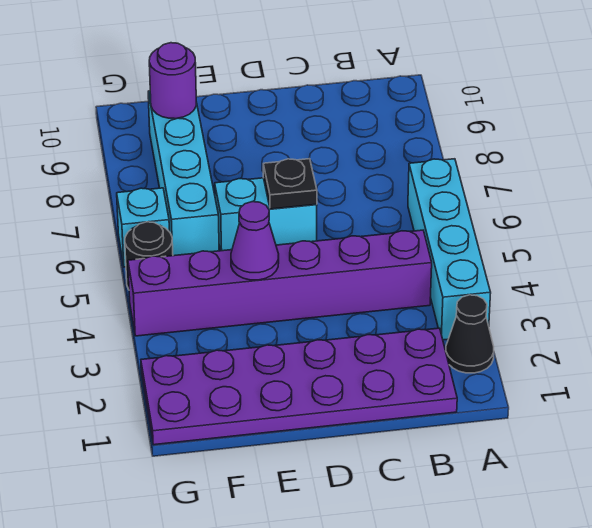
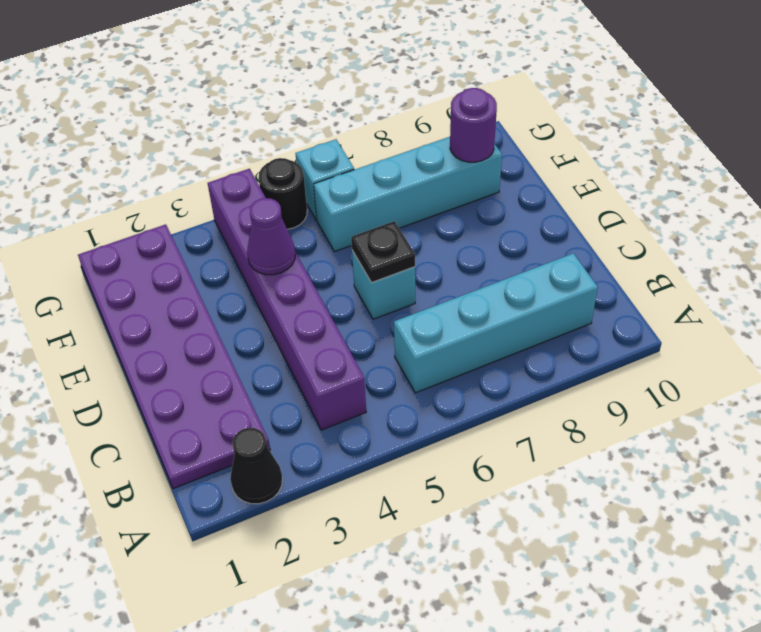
cyan 1x4 brick [408,159,491,340] -> cyan 1x4 brick moved to [394,253,598,393]
cyan 1x2 brick [215,178,317,251] -> cyan 1x1 brick [352,251,415,319]

